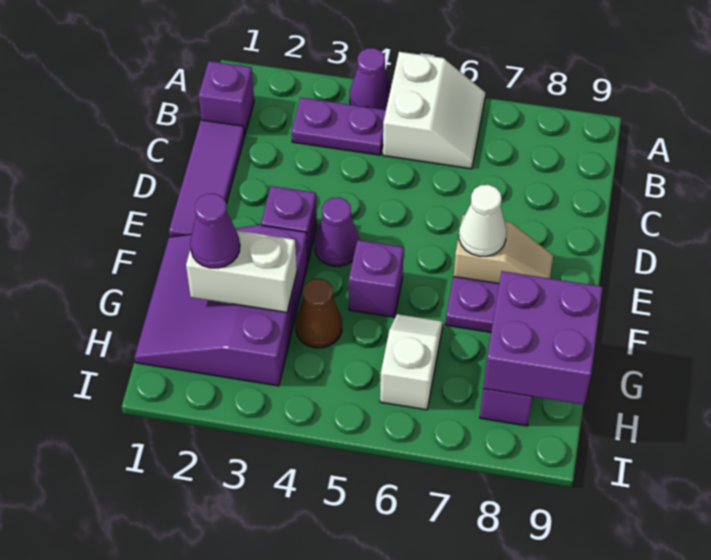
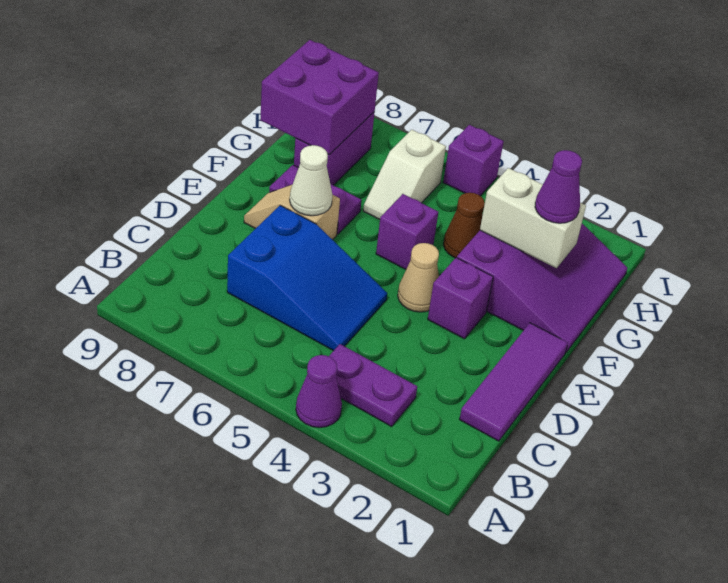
white 2x2 slope [383,52,485,169] -> none
purple 1x1 brick [199,61,254,135] -> purple 1x1 brick moved to [443,125,504,196]
none -> blue 2x3 slope [227,205,387,351]
purple 1x1 cone [314,197,360,266] -> tan 1x1 cone [398,243,439,312]

